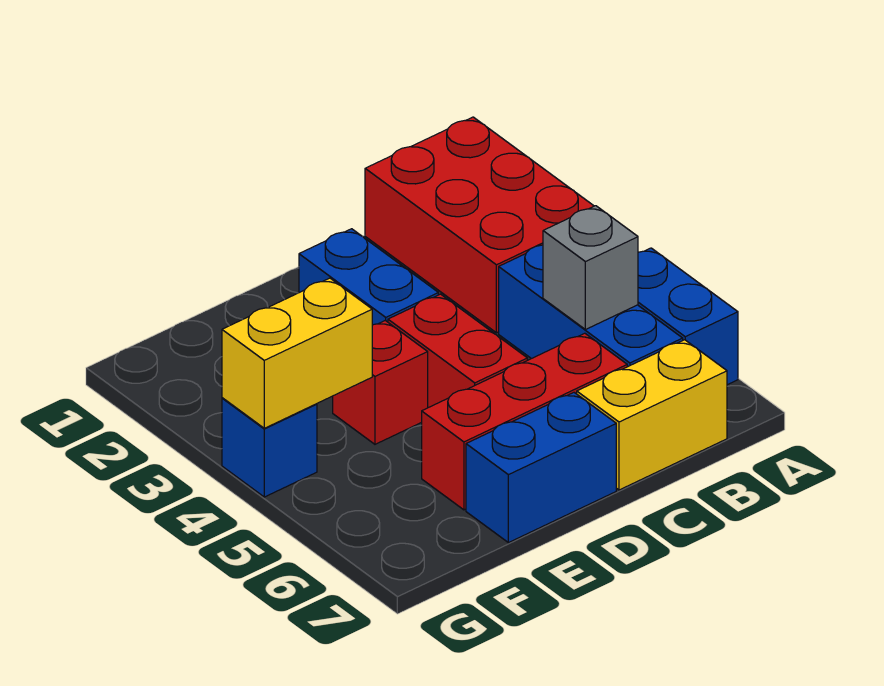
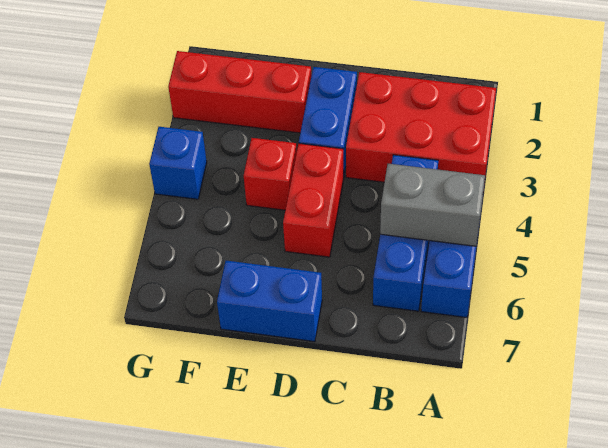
red 2x3 brick [365,117,594,333] -> red 2x3 brick turned to [346,72,496,190]
grey 1x1 brick [543,206,638,330] -> grey 1x2 brick [380,164,485,246]
yellow 1x2 brick [577,340,727,490] -> none
red 1x3 brick [422,333,627,510] -> red 1x3 brick moved to [168,51,311,133]
yellow 1x2 brick [222,278,372,428] -> none

